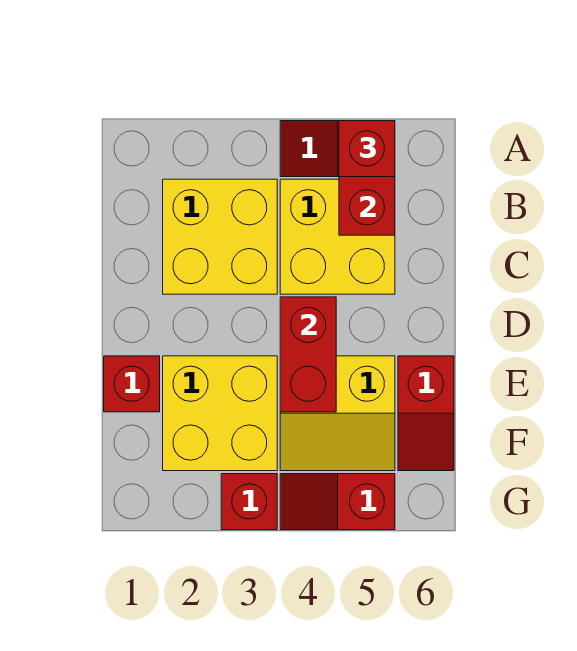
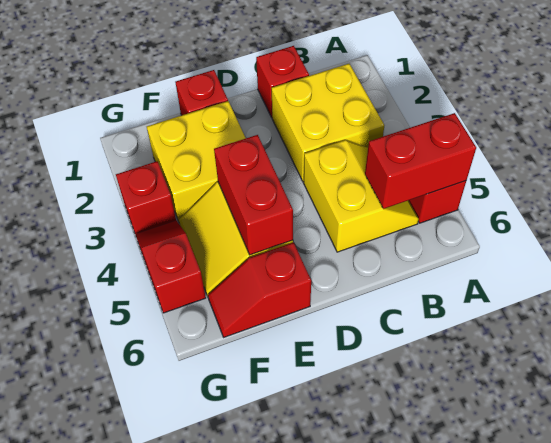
red 1x1 brick [339,121,395,177] -> red 1x1 brick moved to [256,46,309,117]
yellow 2x2 brick [280,179,395,294] -> yellow 2x2 slope [304,140,419,252]
red 1x2 brick [280,297,336,412] -> red 1x2 brick turned to [214,135,293,255]

